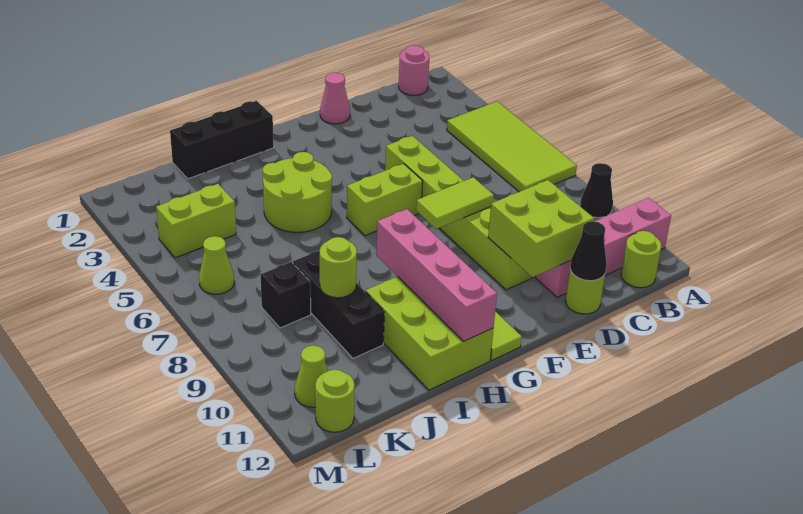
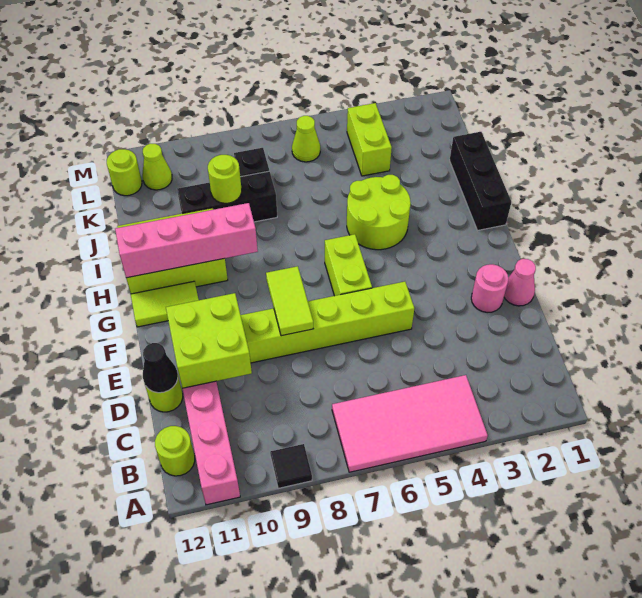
lime 2x4 tile [447,101,577,192] -> pink 2x4 tile [332,375,488,472]
black 1x1 cone [580,163,613,218] -> black 1x1 tile [270,444,312,488]
pink 1x1 round brick [399,45,429,95] -> pink 1x1 round brick moved to [471,264,509,313]

